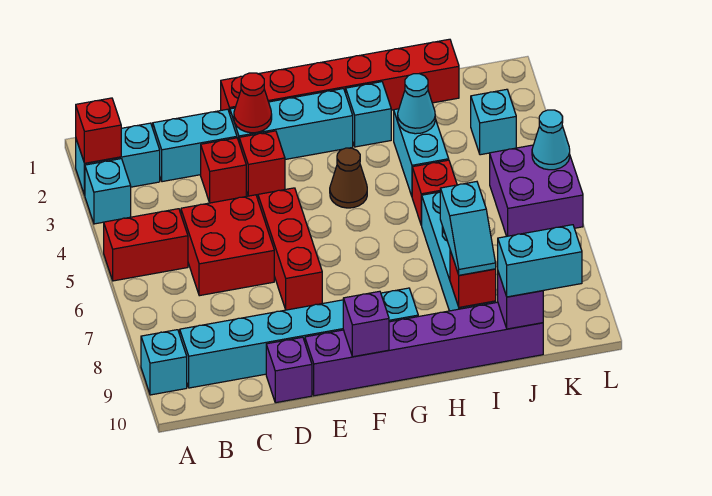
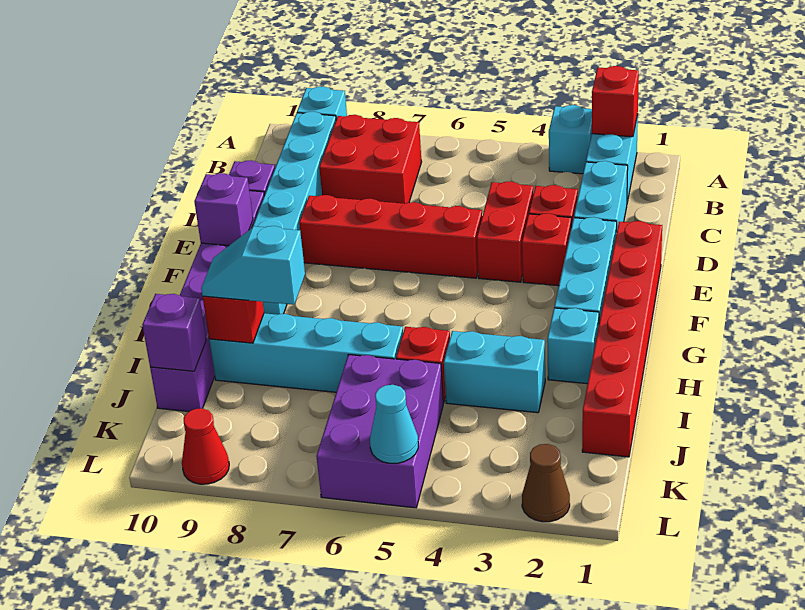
red 1x2 brick [104,209,188,281] -> red 1x2 brick moved to [477,181,533,282]
red 2x2 brick [181,195,274,296] -> red 2x2 brick moved to [319,115,422,204]
red 1x1 cone [234,73,272,133] -> red 1x1 cone moved to [182,408,229,484]
red 1x3 brick [258,188,322,310] -> red 1x4 brick [299,195,482,278]
brown 1x1 cone [330,148,367,208] -> brown 1x1 cone moved to [522,444,570,522]
cyan 1x1 cone [398,74,435,134] -> none
cyan 1x2 brick [498,225,582,297] -> none
cyan 1x1 brick [471,89,516,155] -> none
purple 2x2 brick [490,145,583,236] -> purple 2x3 brick [316,355,443,508]

